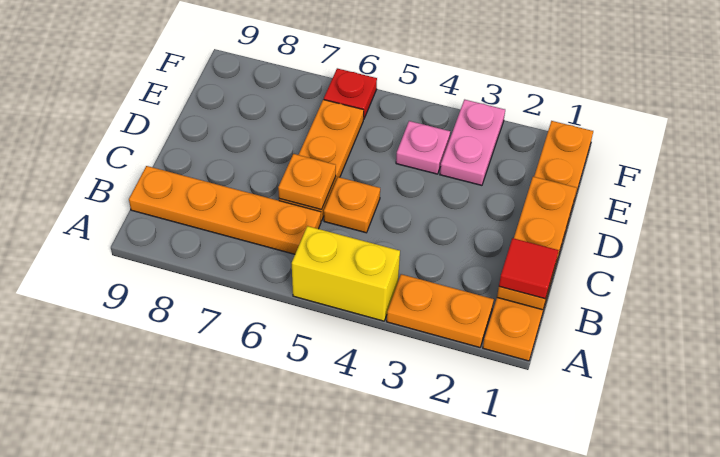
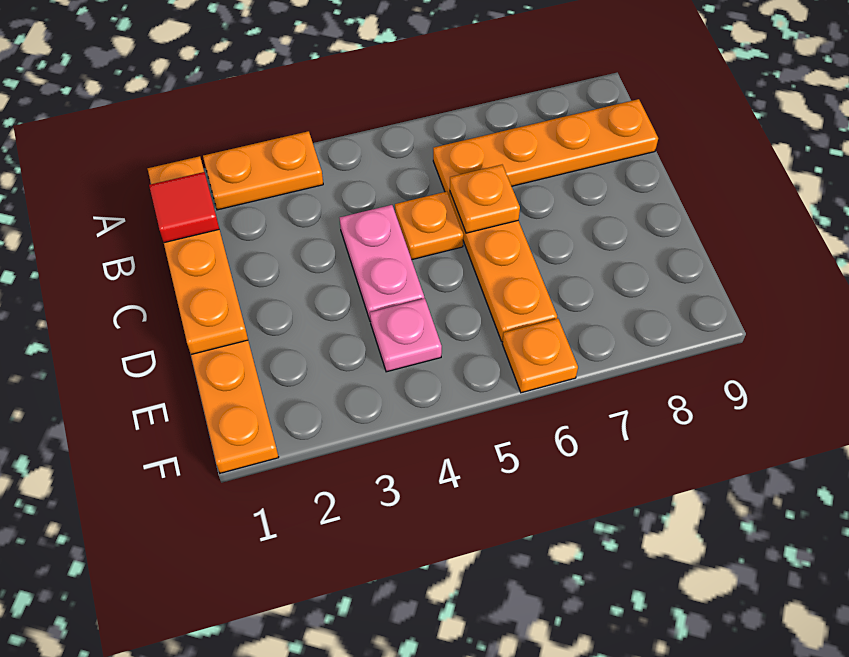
yellow 1x2 brick [292,226,400,321] -> none
pink 1x2 plate [440,100,505,185] -> pink 1x2 plate moved to [340,205,424,322]
red 1x1 plate [324,68,377,119] -> orange 1x1 plate [502,319,578,393]

